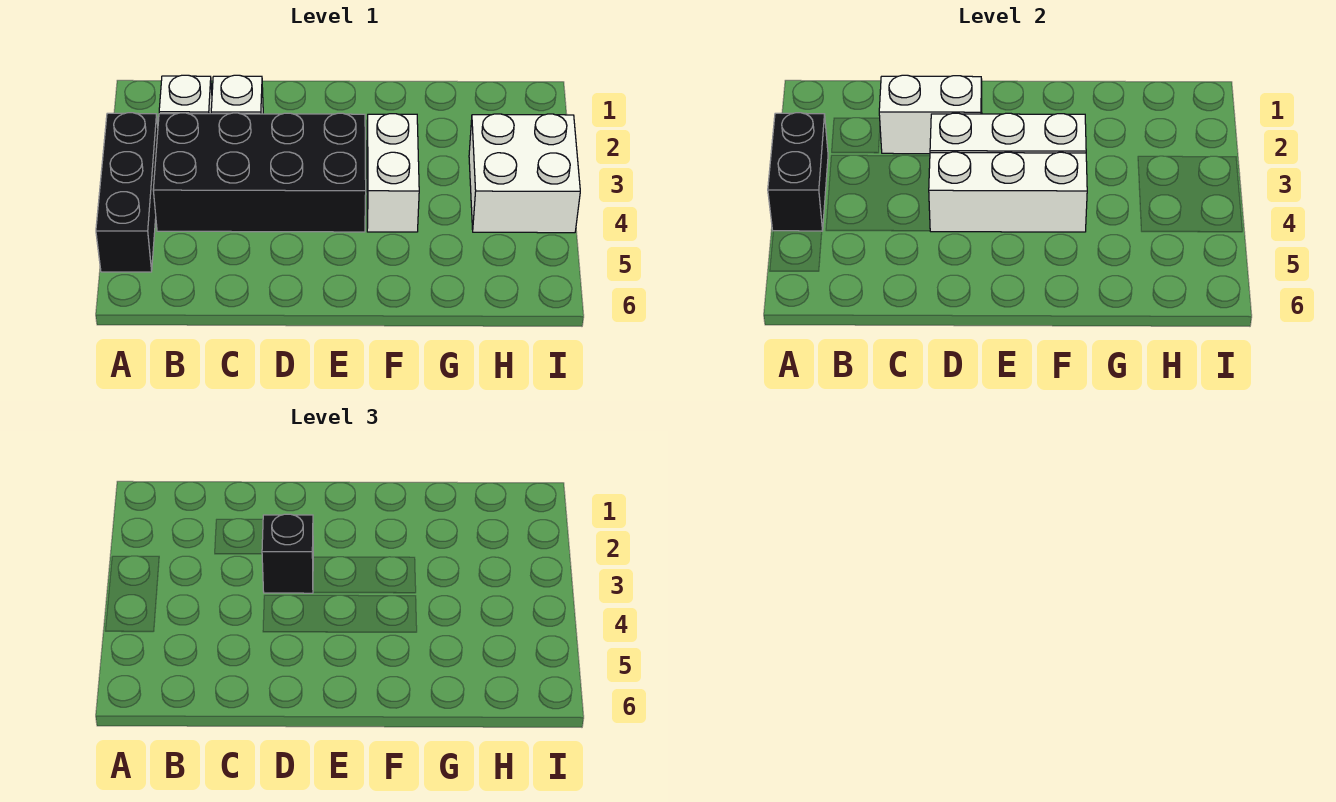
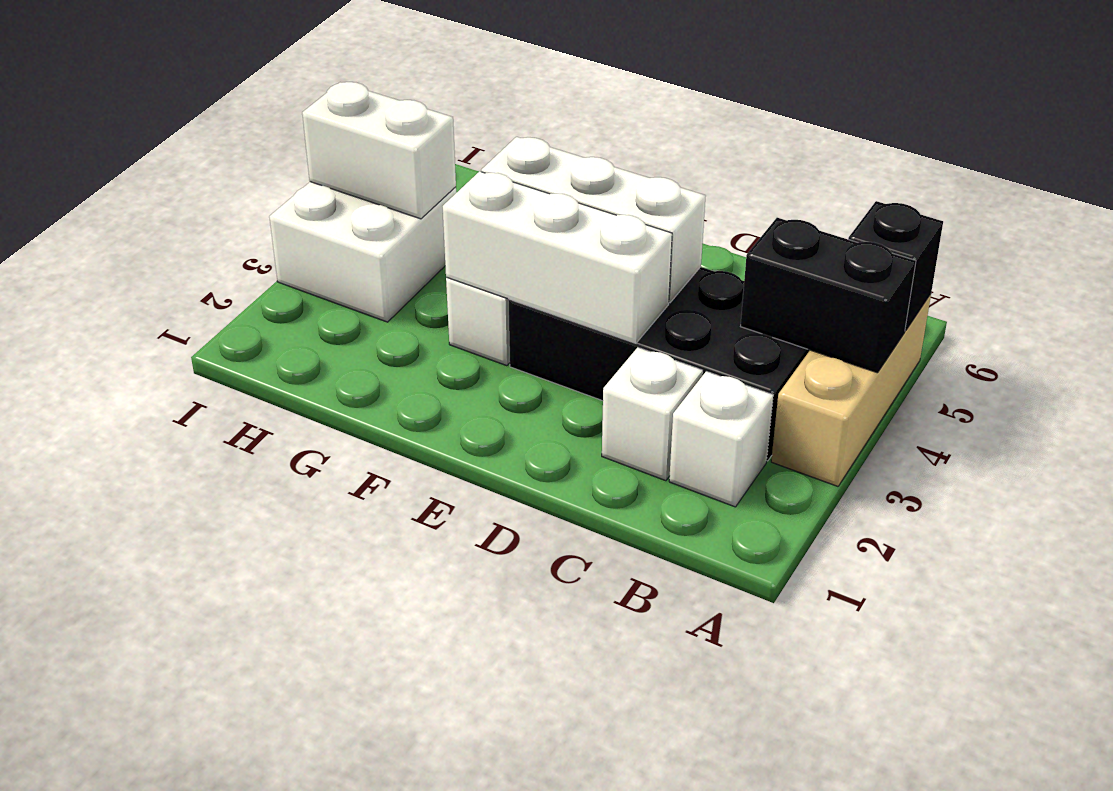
black 1x3 brick [96,113,158,272] -> tan 1x3 brick [771,294,931,486]
black 1x2 brick [768,113,828,231] -> black 1x2 brick turned to [741,218,916,373]
white 1x2 brick [879,75,982,154] -> white 1x2 brick moved to [302,82,456,219]
black 1x1 brick [262,514,313,593] -> black 1x1 brick moved to [848,201,943,331]

